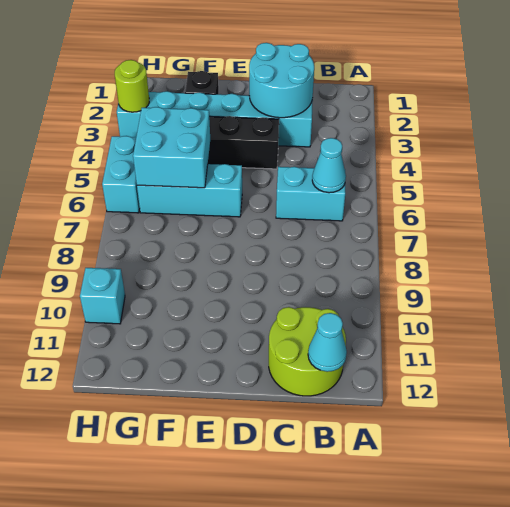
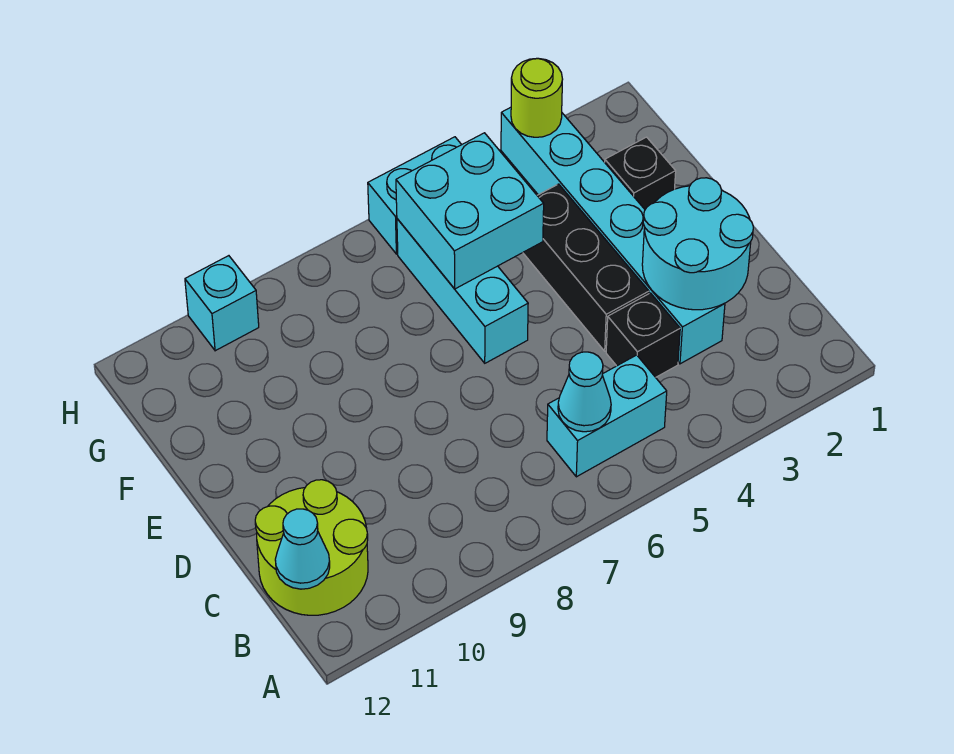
cyan 1x2 brick [276,167,345,221] -> cyan 1x2 brick turned to [547,355,667,477]
none -> black 1x1 brick [606,293,680,377]

